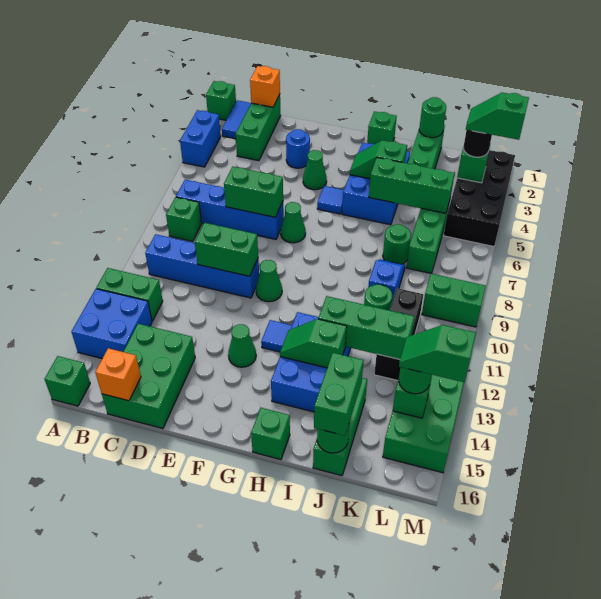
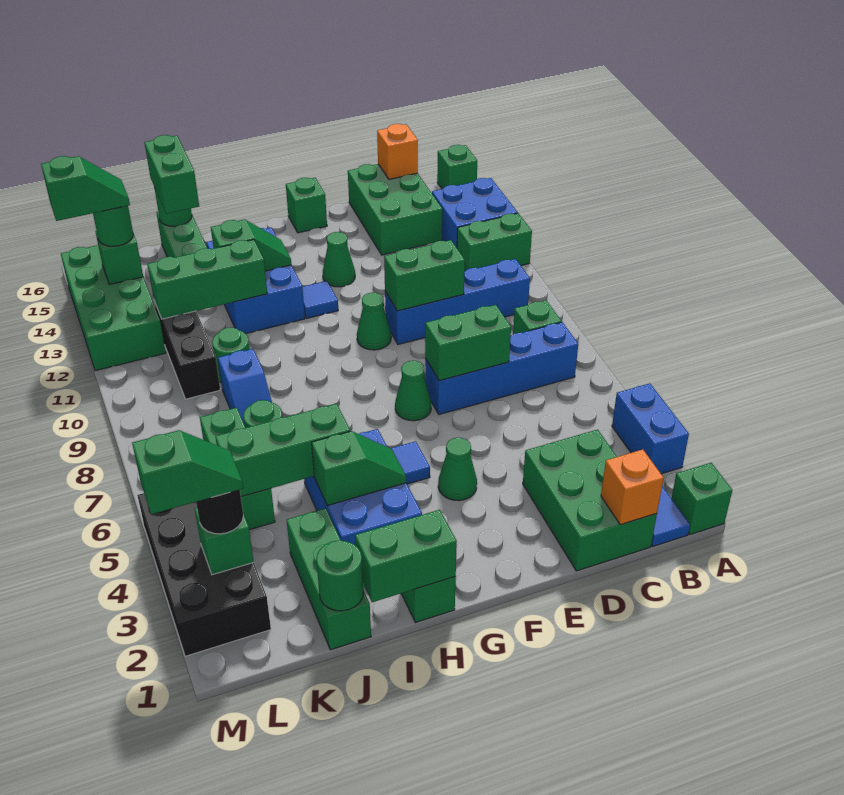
green 1x3 brick [236,94,281,161] -> green 2x3 brick [523,429,657,571]
blue 1x1 round brick [286,129,310,168] -> none
green 1x1 brick [251,408,290,460] -> green 1x1 brick moved to [286,178,327,233]
green 1x2 brick [422,274,486,327] -> green 1x2 brick moved to [355,510,457,602]

